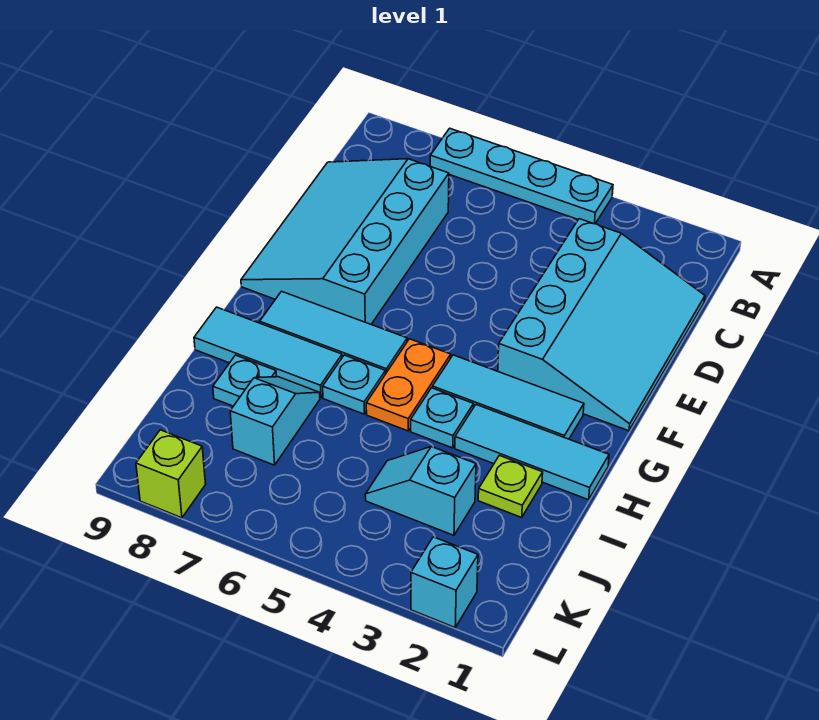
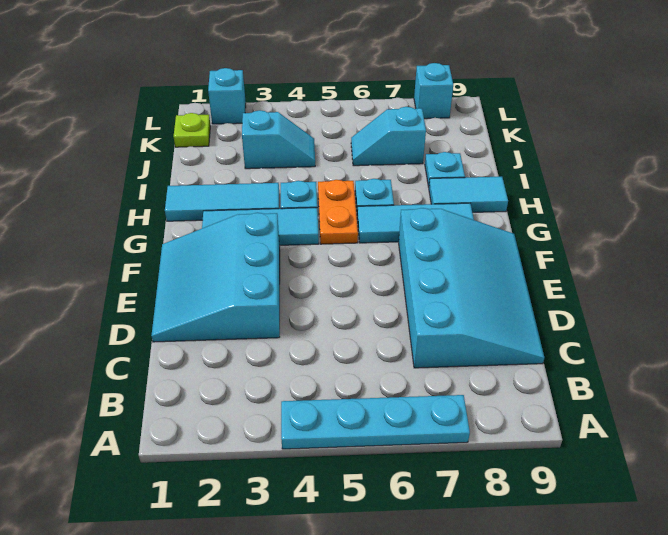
cyan 3x4 slope [498,219,705,431] -> cyan 3x3 slope [151,213,280,342]
cyan 1x3 tile [194,307,342,398] -> cyan 1x2 tile [429,176,508,212]
lime 1x1 plate [478,455,543,517] -> lime 1x1 plate moved to [174,113,210,147]
cyan 1x2 slope [230,377,320,465] -> cyan 1x2 slope turned to [351,107,426,166]
lime 1x1 brick [136,430,206,518] -> cyan 1x1 brick [414,63,453,119]

